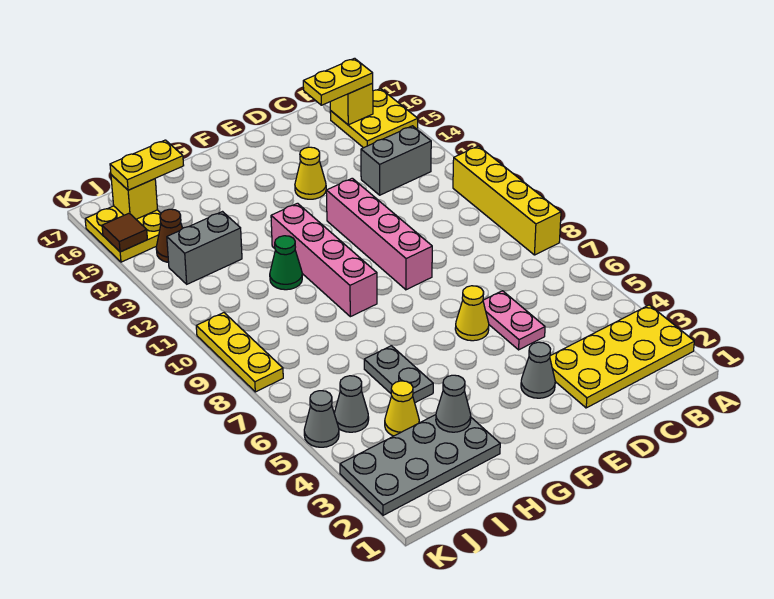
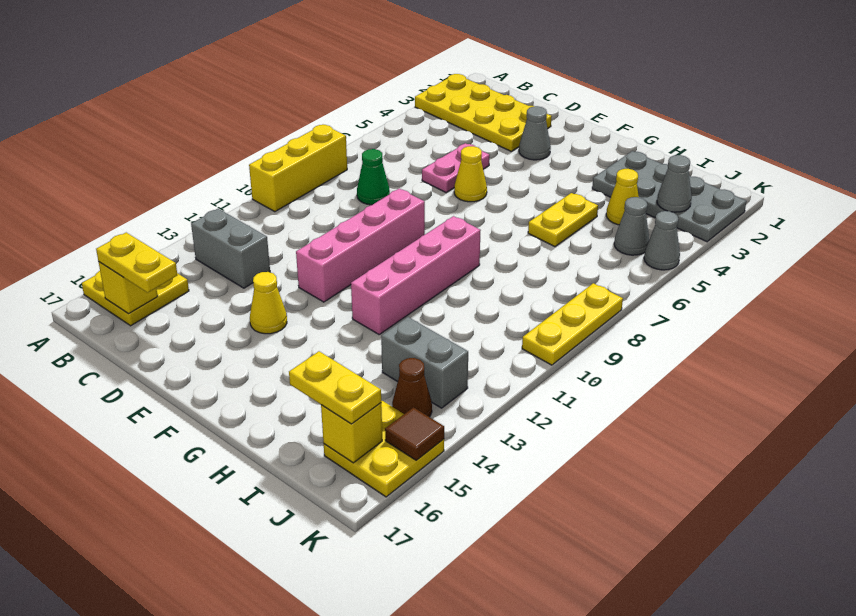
yellow 1x4 brick [453,146,561,255] -> yellow 1x3 brick [249,125,347,212]
grey 1x1 cone [436,375,471,432] -> grey 1x1 cone moved to [657,155,692,212]
grey 1x2 plate [364,346,433,403] -> yellow 1x2 plate [528,193,598,247]
green 1x1 cone [270,236,302,290] -> green 1x1 cone moved to [357,149,390,205]

